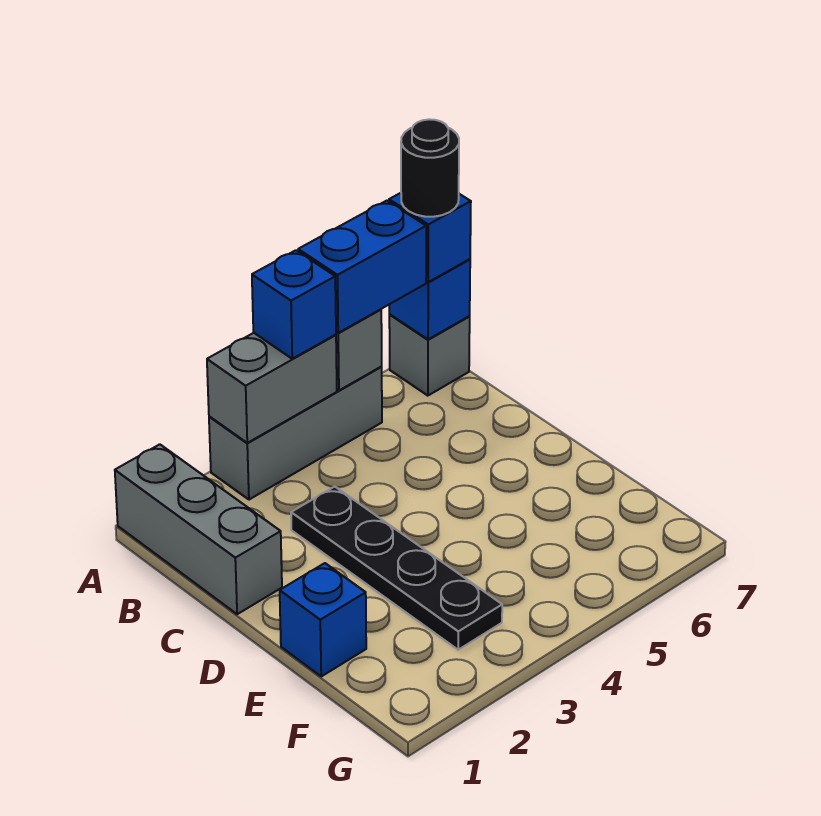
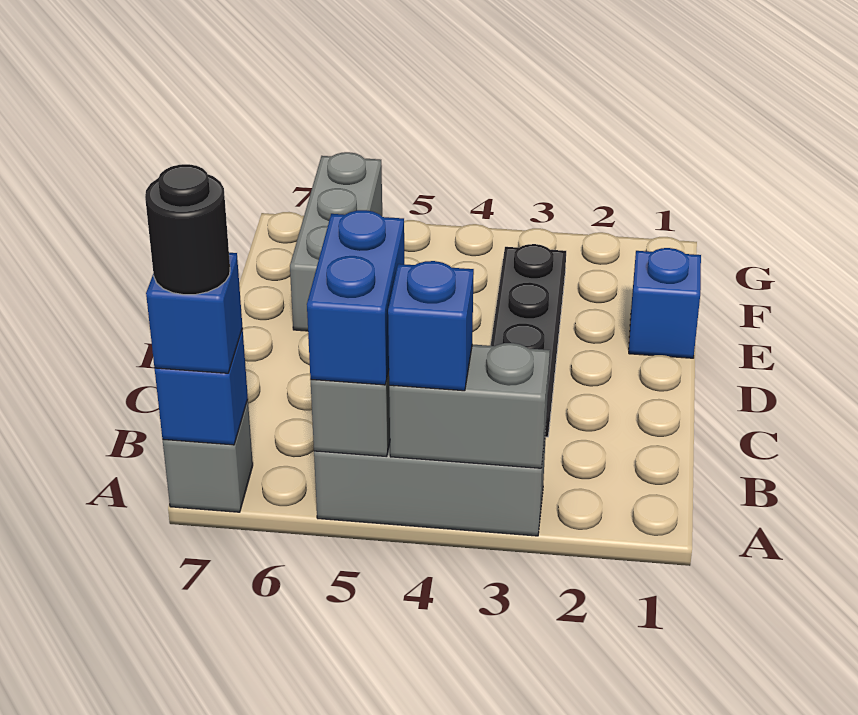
grey 1x3 brick [115,444,282,614] -> grey 1x3 brick moved to [290,152,382,331]
blue 1x2 brick [298,201,426,333] -> blue 1x2 brick turned to [307,210,404,385]

